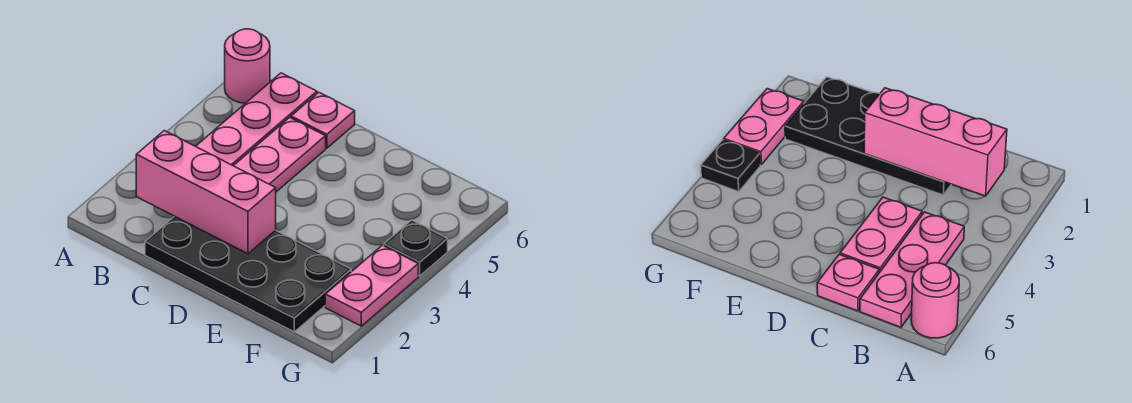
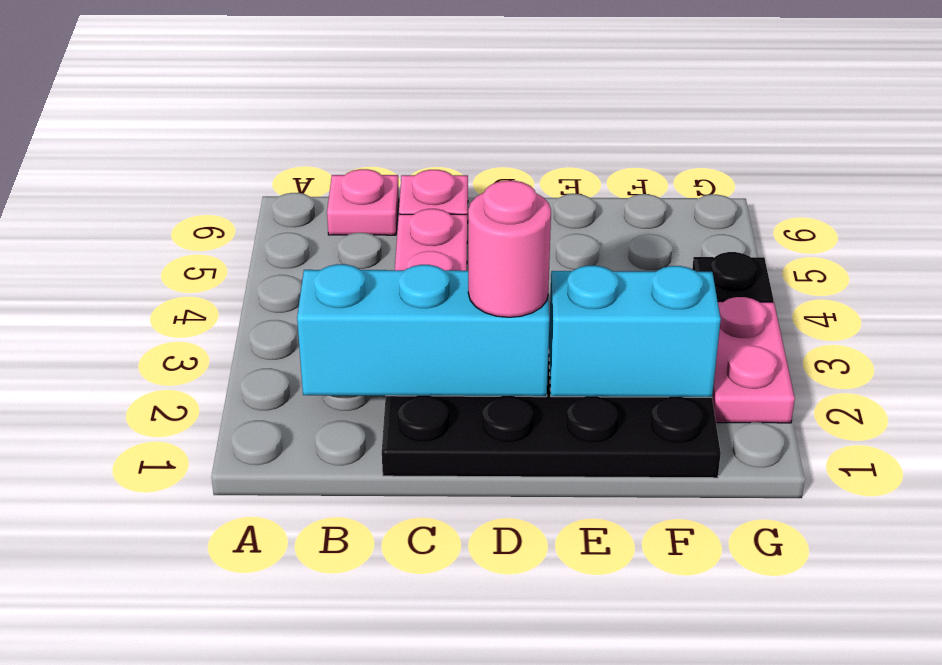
pink 1x1 round brick [225,29,270,103] -> pink 1x1 round brick moved to [468,181,551,317]
pink 1x3 brick [136,131,276,254] -> cyan 1x3 brick [297,264,549,397]
pink 1x3 plate [196,73,317,166] -> pink 1x1 plate [327,169,399,235]
none -> cyan 1x2 brick [548,266,721,397]

